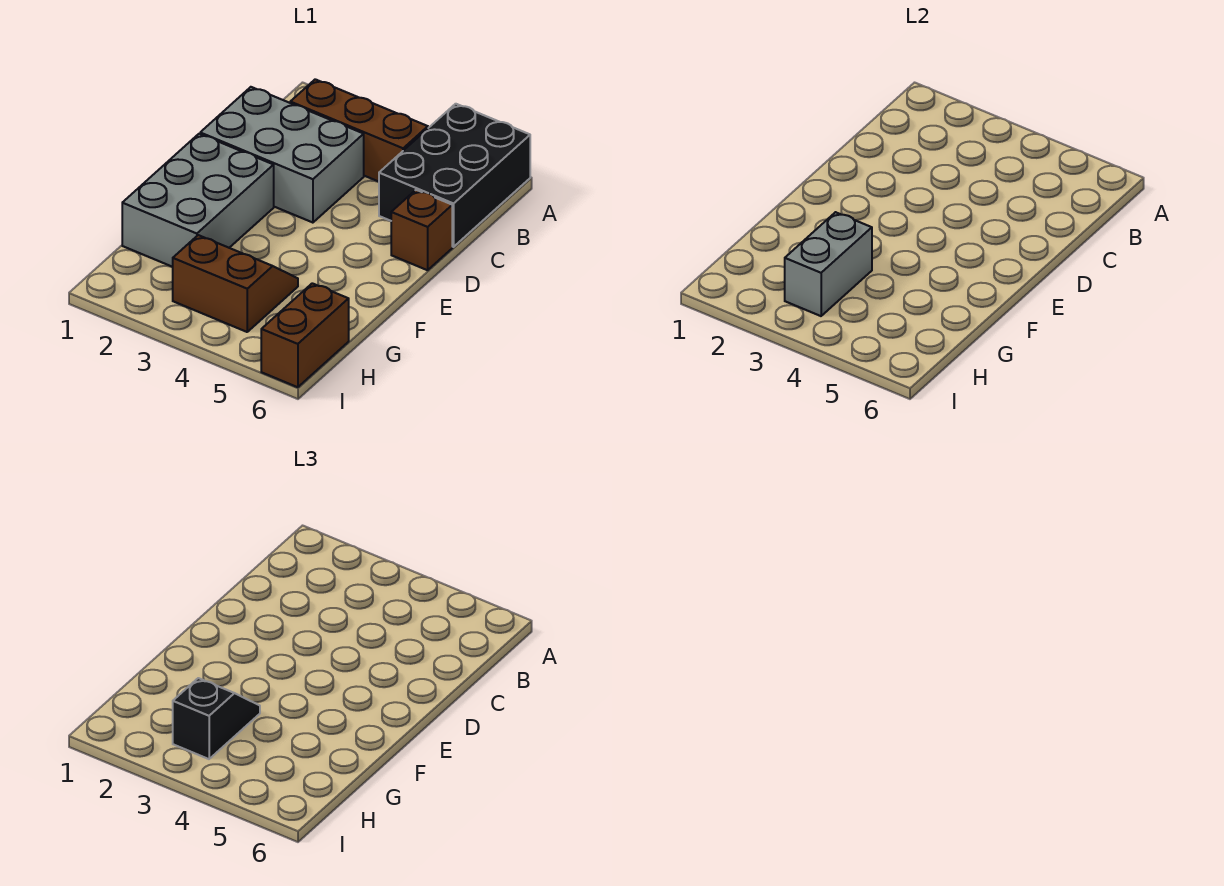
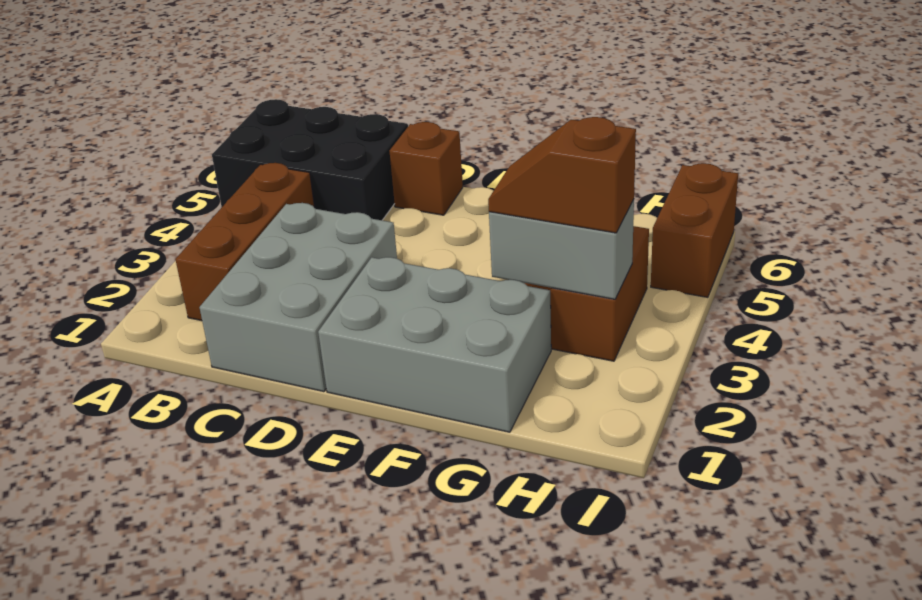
black 1x2 slope [173,678,260,759] -> brown 1x2 slope [488,117,636,233]
brown 1x2 brick [261,283,349,387] -> brown 1x2 brick turned to [651,163,738,297]

